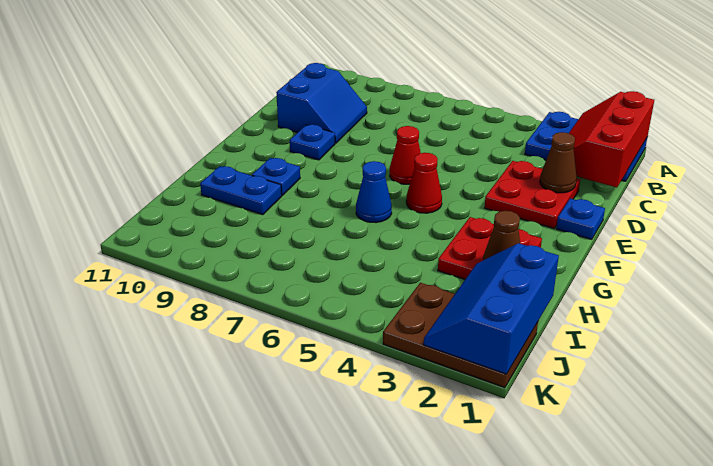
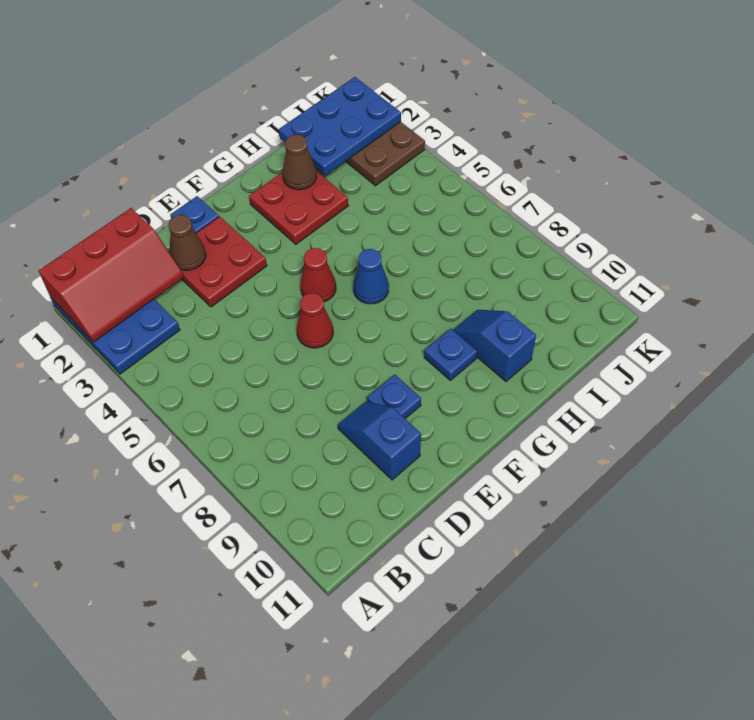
blue 2x2 slope [276,63,367,143] -> blue 1x2 slope [338,402,421,480]
blue 1x2 plate [200,166,282,215] -> blue 1x2 slope [453,310,536,381]
blue 2x3 slope [424,243,559,374] -> blue 2x3 plate [279,77,401,176]

